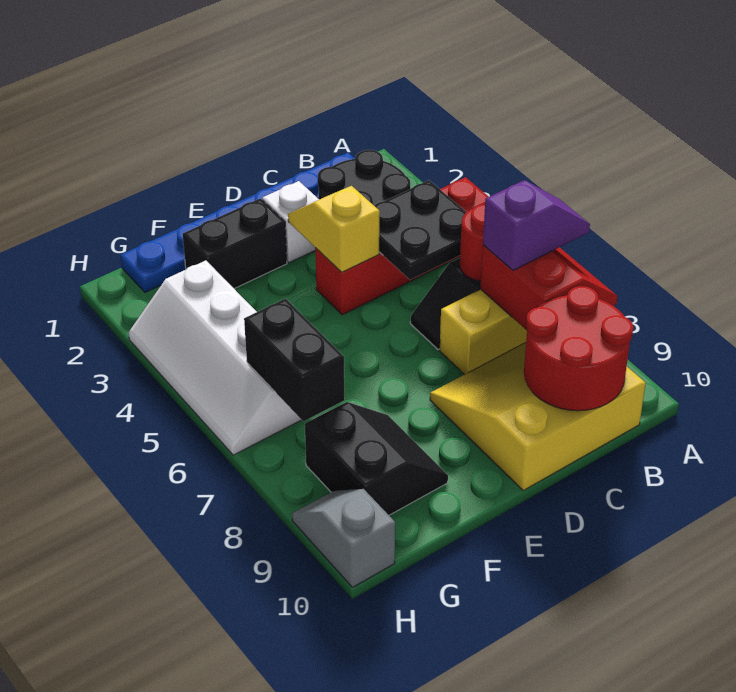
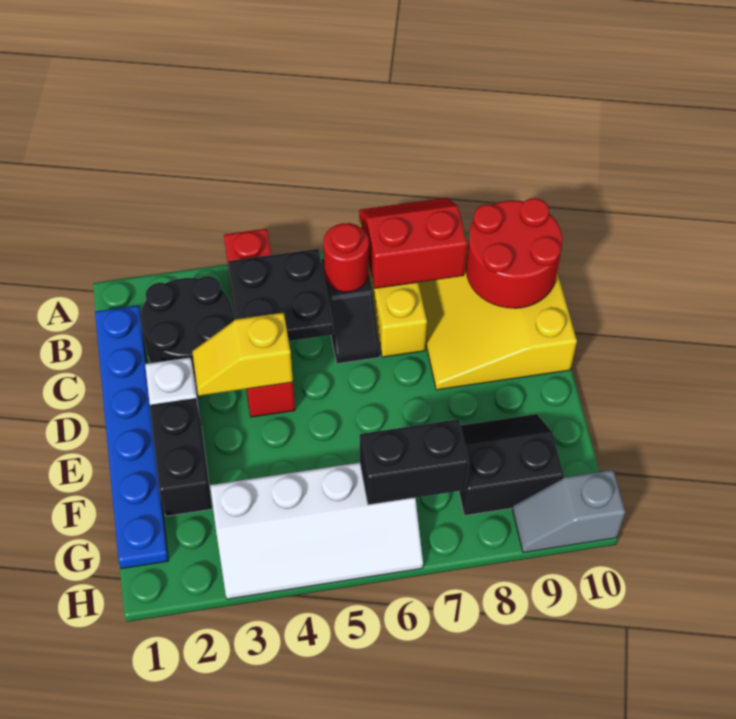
purple 1x2 slope [483,180,590,270] -> none

